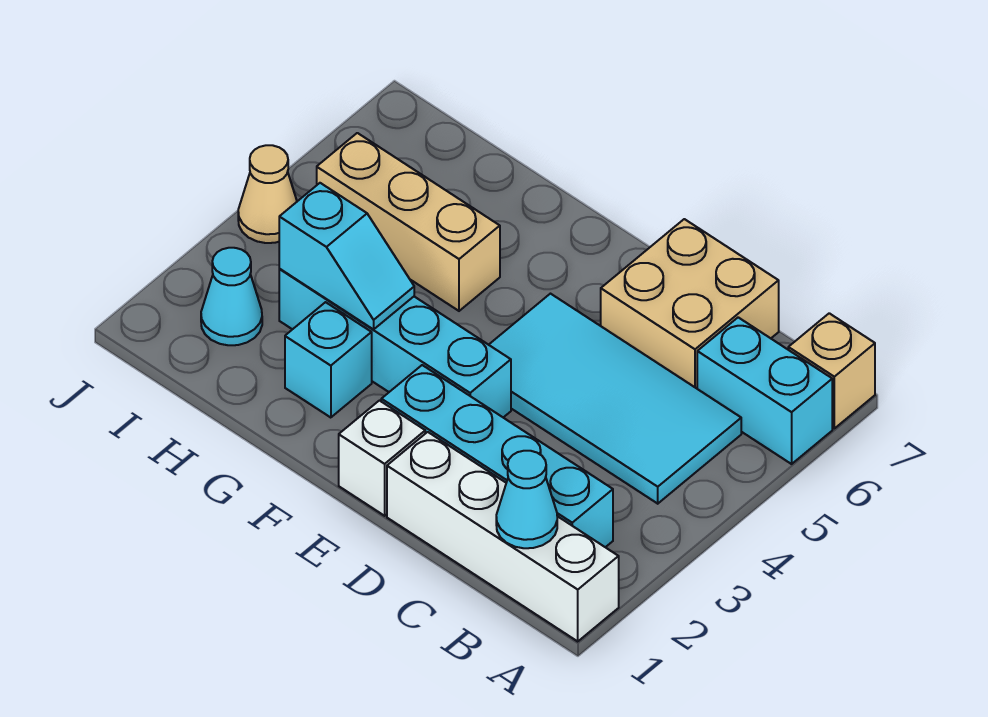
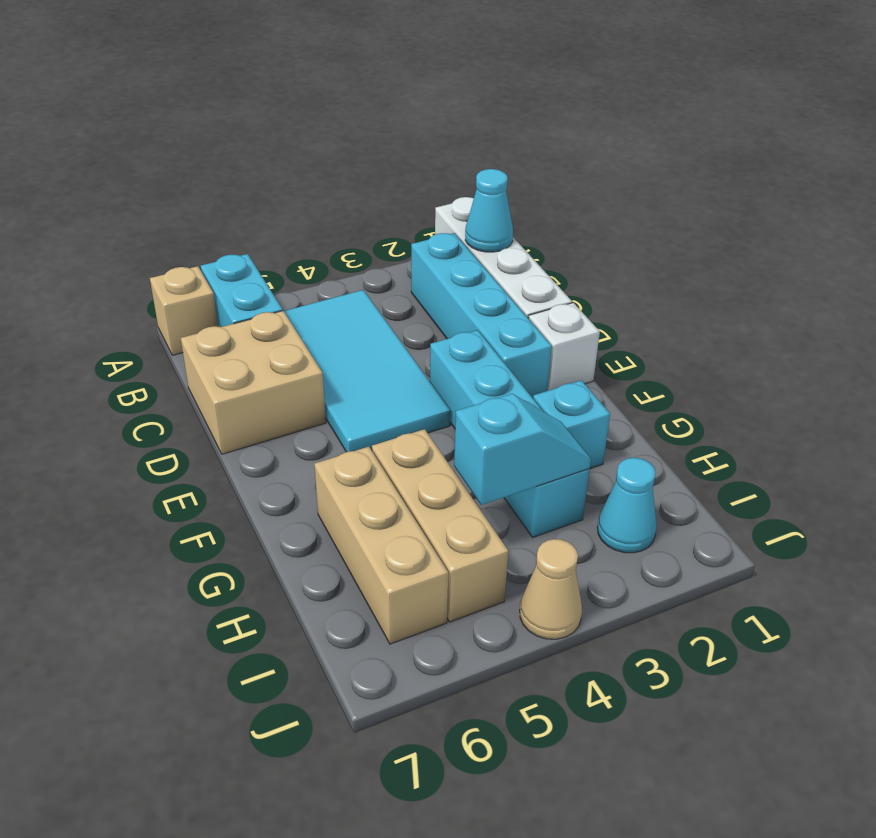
cyan 1x2 slope [279,183,414,329] -> cyan 1x2 slope turned to [454,394,591,505]
none -> tan 1x3 brick [314,447,448,644]

